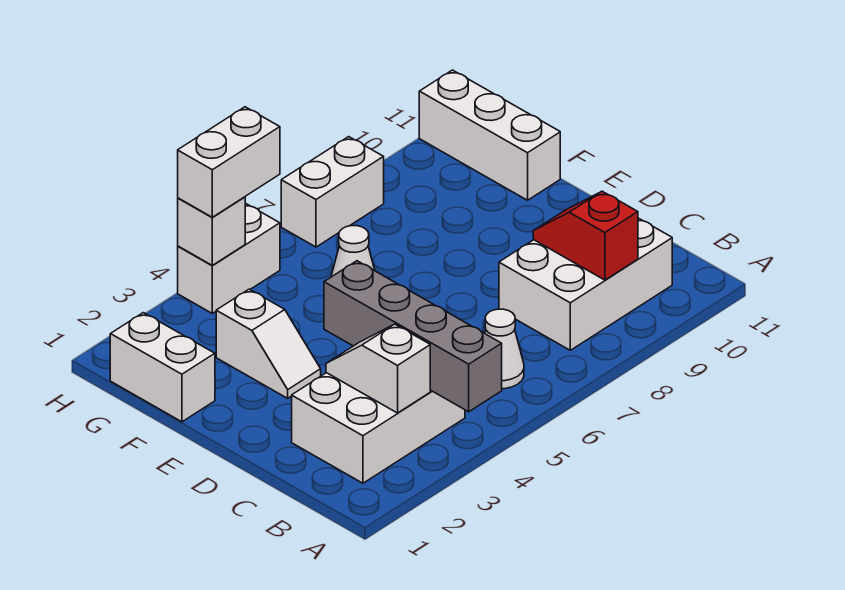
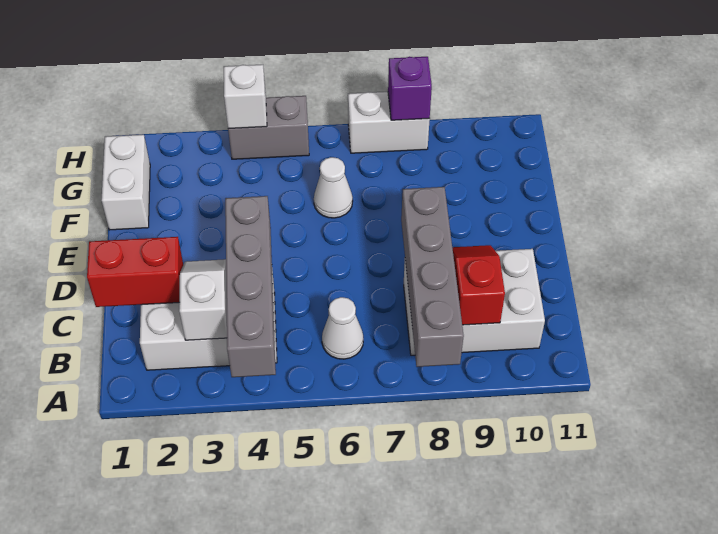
none -> grey 1x4 brick [401,187,464,367]
none -> red 1x2 brick [87,237,183,307]
white 1x2 slope [216,289,321,398] -> none
white 1x3 brick [419,70,560,200] -> none
white 1x2 brick [178,203,280,313] -> grey 1x2 brick [228,96,309,159]
white 1x2 brick [178,107,280,217] -> none
none -> purple 1x1 brick [388,57,432,120]

